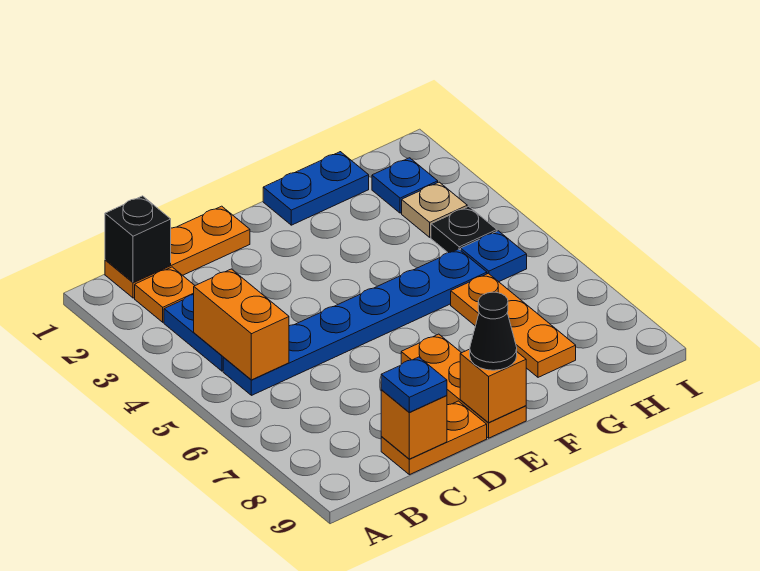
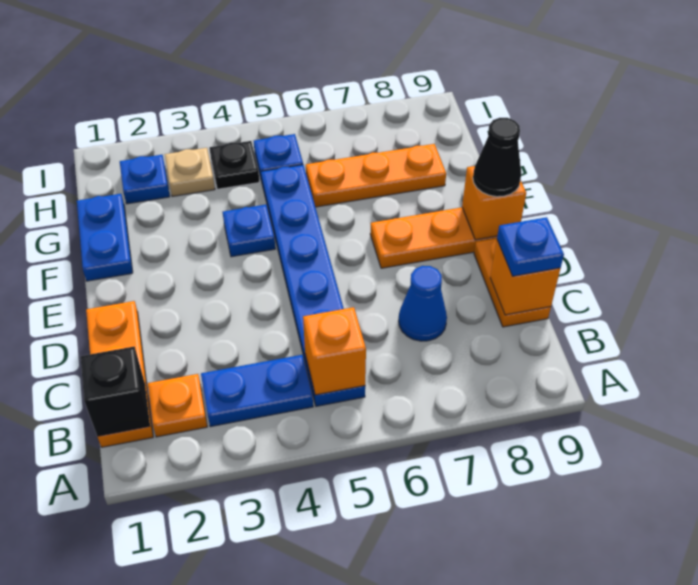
orange 1x2 brick [194,269,289,380] -> orange 1x1 brick [303,307,366,395]
none -> blue 1x1 cone [399,266,447,341]
none -> blue 1x1 plate [223,205,275,257]

